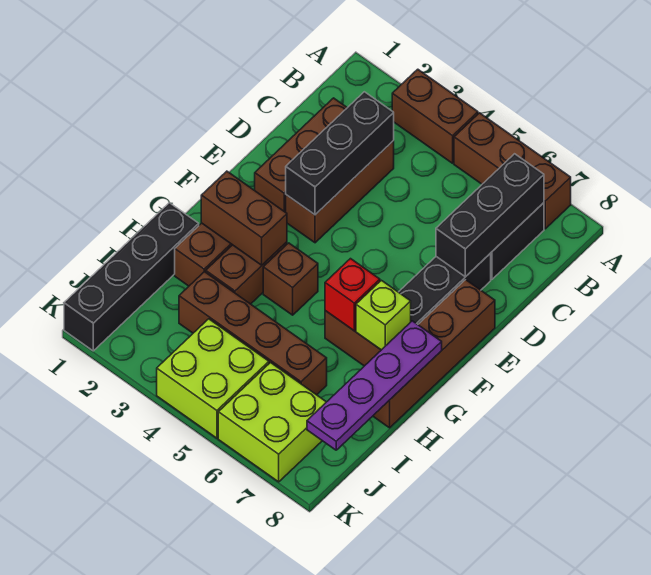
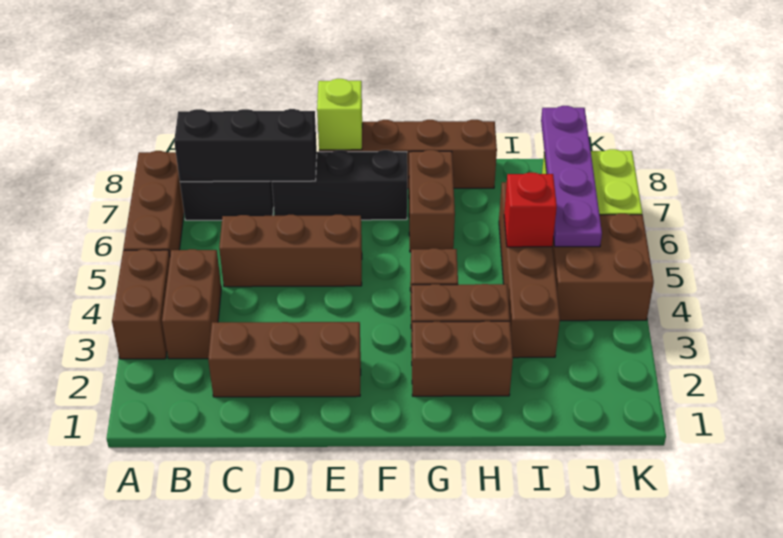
brown 1x3 brick [286,141,394,243] -> brown 1x3 brick moved to [219,215,362,287]
black 1x3 brick [286,92,394,215] -> none
brown 1x2 brick [201,171,287,265] -> brown 1x2 brick moved to [162,249,221,359]
red 1x1 brick [325,259,380,331] -> red 1x1 brick moved to [504,173,557,247]
lime 1x1 brick [356,280,411,350] -> lime 1x1 brick moved to [317,79,362,150]
purple 1x4 plate [307,321,442,450] -> purple 1x4 plate turned to [541,106,602,247]
black 1x4 brick [64,203,199,351] -> none
lime 2x2 brick [157,319,269,438] -> brown 2x2 brick [552,214,654,321]

